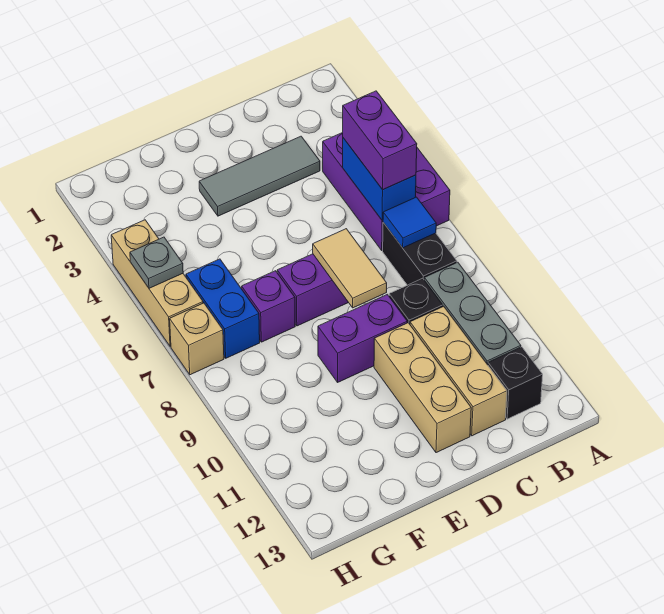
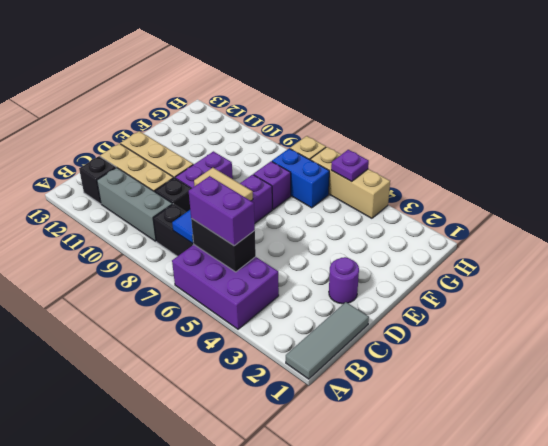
blue 1x2 brick [343,138,416,221] -> black 1x2 brick [191,218,256,272]
grey 1x3 tile [199,136,320,216] -> grey 1x3 tile moved to [286,302,369,379]
none -> purple 1x1 round brick [329,257,359,304]
grey 1x1 plate [130,237,183,288] -> purple 1x1 plate [331,150,369,181]

